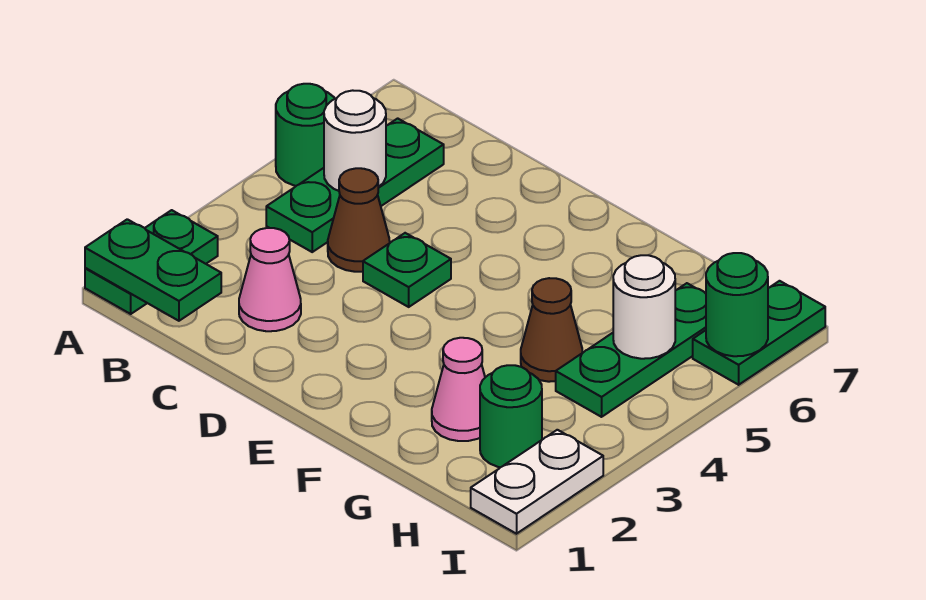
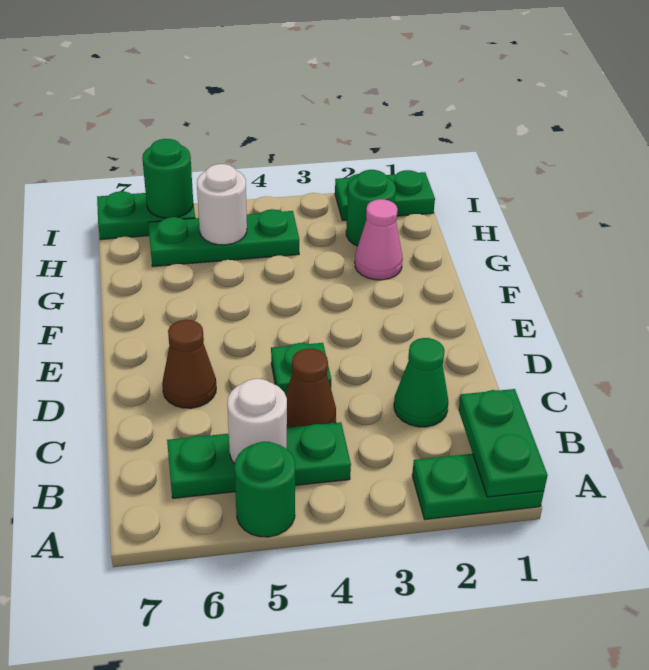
pink 1x1 cone [239,228,301,331] -> green 1x1 cone [394,338,448,427]
brown 1x1 cone [521,278,582,382] -> brown 1x1 cone moved to [162,320,216,408]
white 1x2 plate [471,430,603,534] -> green 1x2 plate [335,170,435,220]

